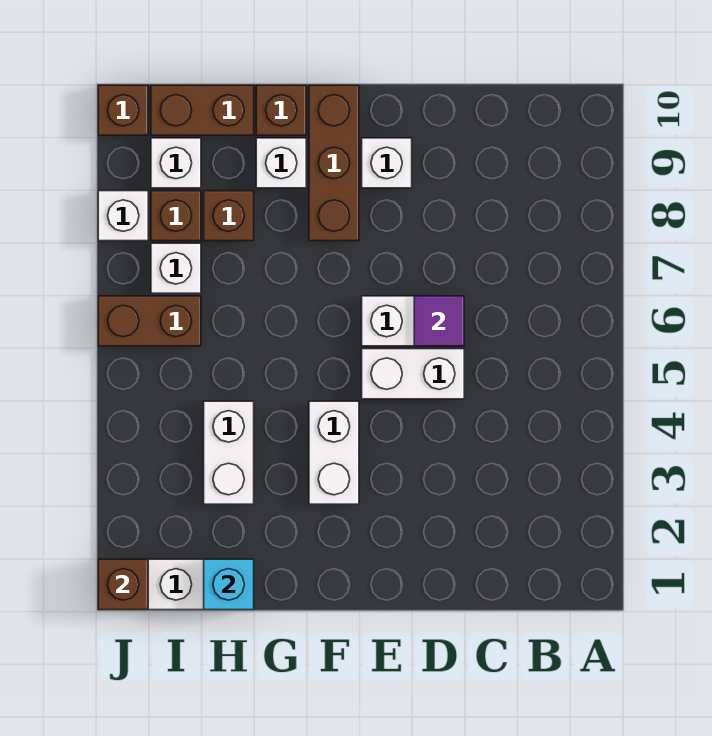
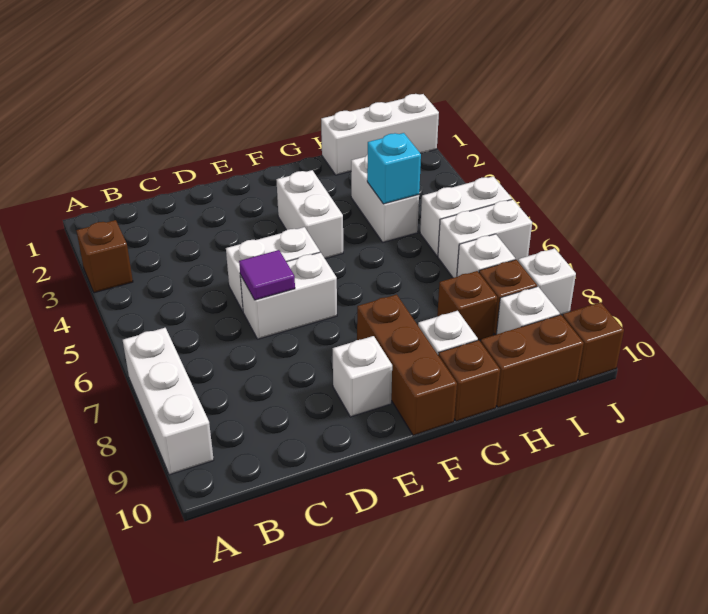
none -> white 1x3 brick [123,328,214,475]
cyan 1x1 brick [204,559,254,610] -> cyan 1x1 brick moved to [367,133,421,204]
none -> white 1x2 brick [420,176,512,256]
brown 1x2 brick [98,296,201,346] -> white 1x2 brick [438,199,532,278]
brown 1x1 brick [98,559,148,610] -> brown 1x1 brick moved to [76,220,133,293]

